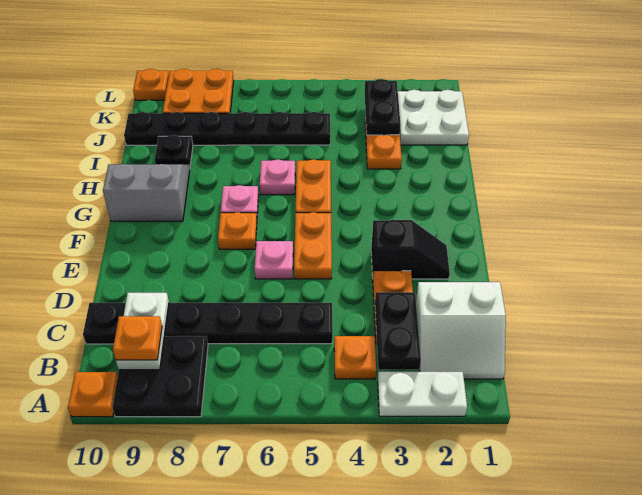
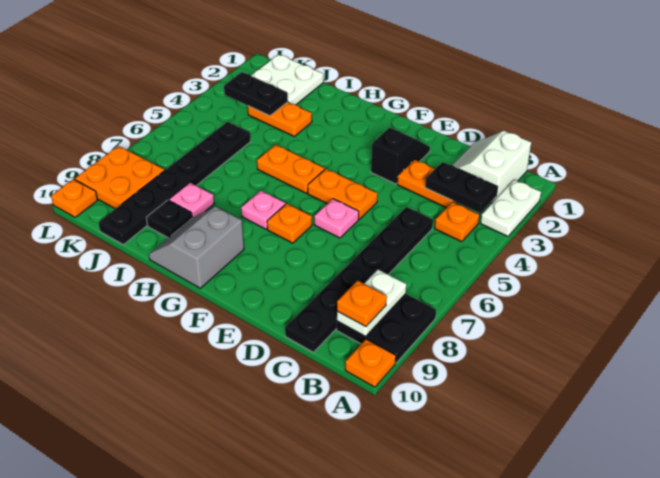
white 2x2 slope [416,282,506,379] -> white 2x2 slope turned to [453,131,531,203]
white 1x2 plate [116,293,169,370] -> white 1x2 plate turned to [337,270,406,336]
pink 1x1 plate [260,159,295,195] -> pink 1x1 plate moved to [169,183,214,218]

